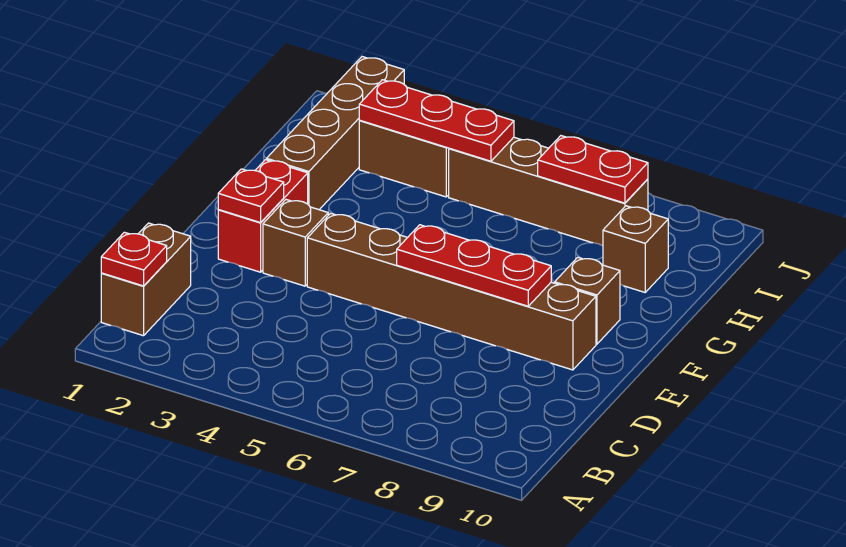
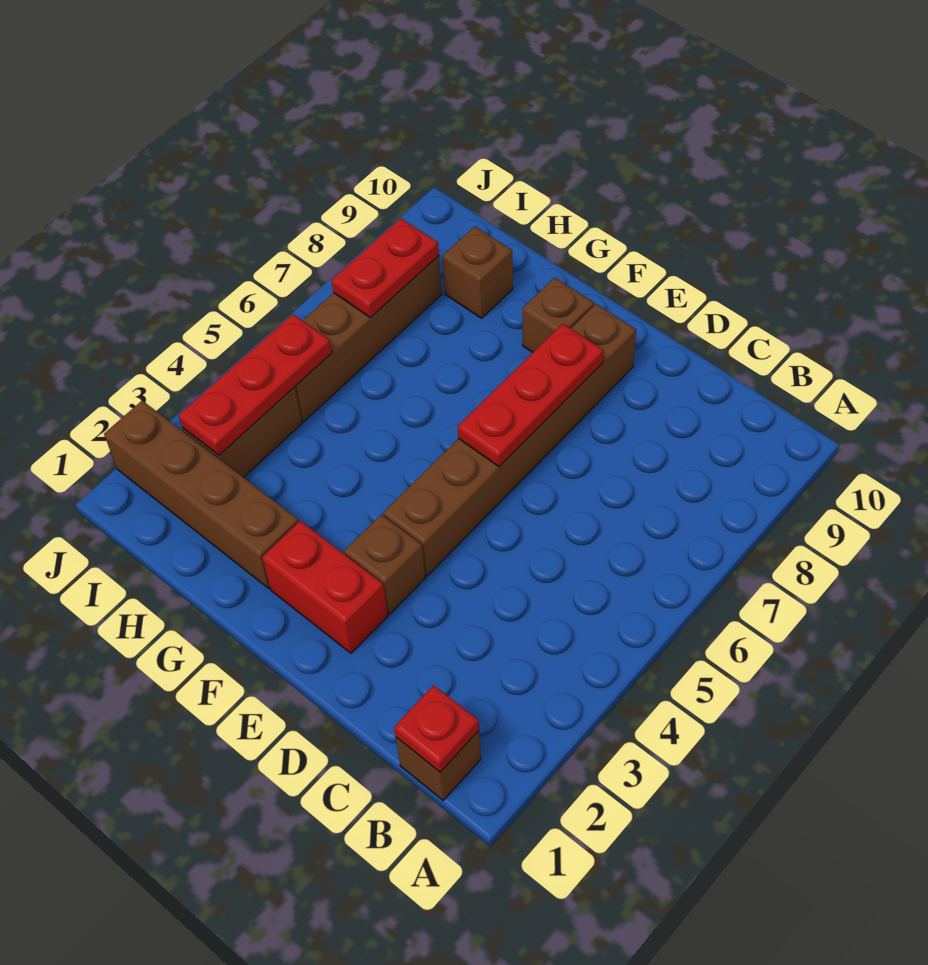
brown 1x2 brick [101,223,191,336] -> brown 1x1 brick [396,731,481,800]
red 1x1 plate [218,169,284,223] -> none

